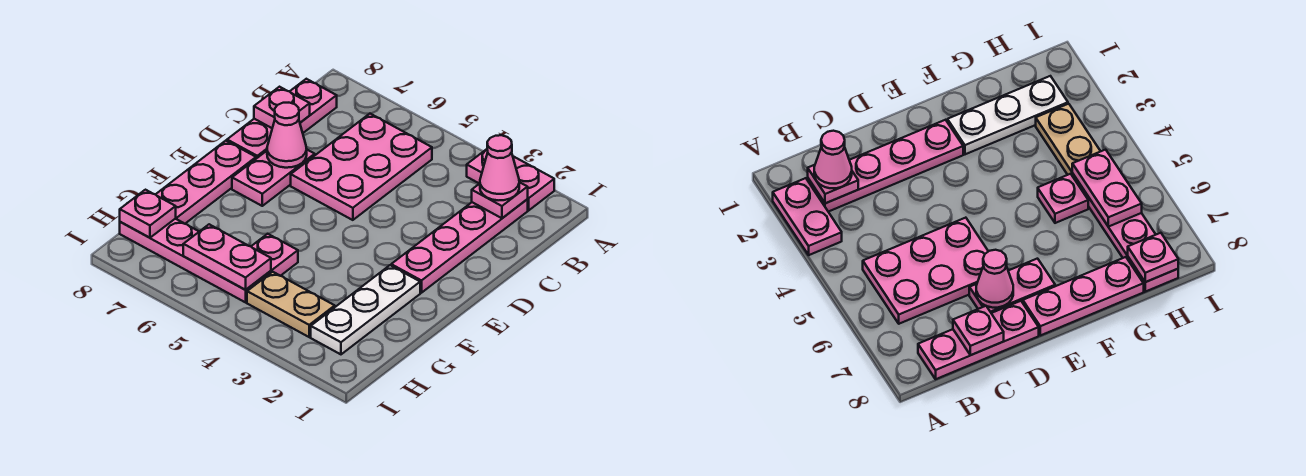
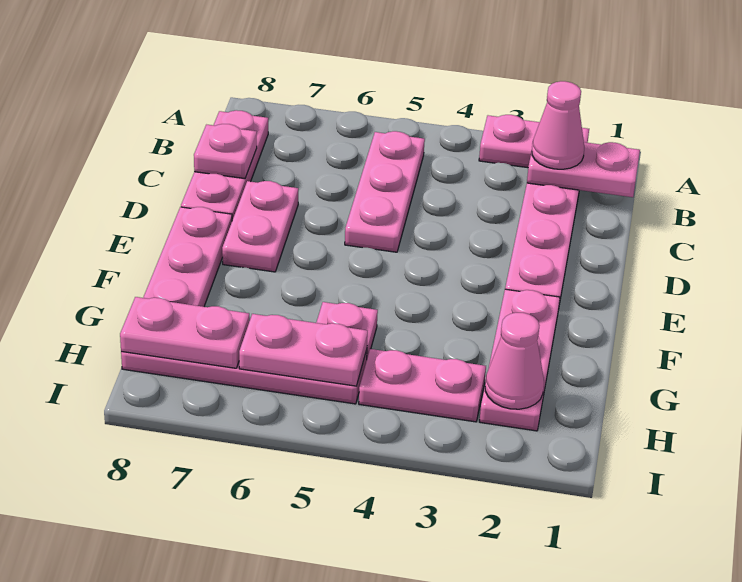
pink 1x1 plate [472,182,528,218] -> pink 1x2 plate [527,142,640,197]
pink 2x3 plate [291,114,432,220] -> pink 1x3 plate [345,131,425,252]
pink 1x1 cone [267,103,307,168] -> pink 1x1 cone moved to [485,313,544,409]
white 1x3 plate [311,265,420,354] -> pink 1x3 plate [480,289,560,431]
tan 1x2 plate [247,272,335,337] -> pink 1x2 plate [359,349,486,422]
pink 1x1 plate [120,190,176,238] -> pink 1x2 plate [120,297,249,368]

